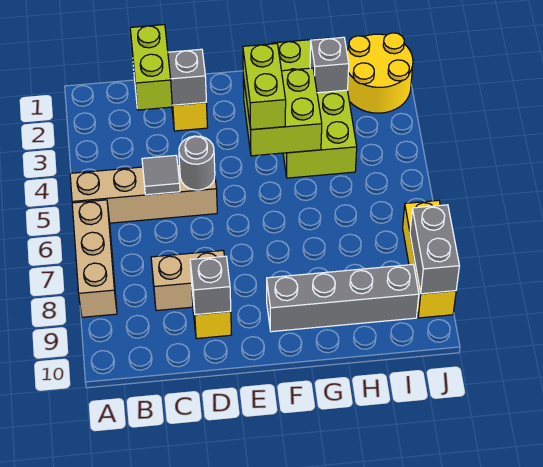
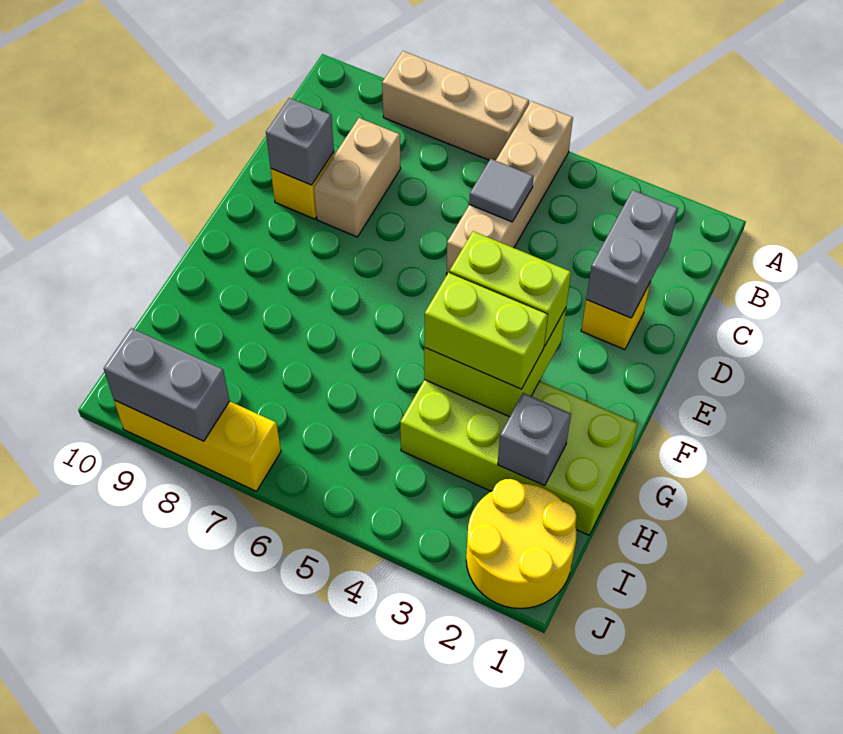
lime 1x2 brick [130,25,173,110] -> lime 1x2 brick moved to [424,273,548,389]
grey 1x1 round brick [179,136,215,190] -> none
grey 1x4 brick [267,265,419,332] -> none

